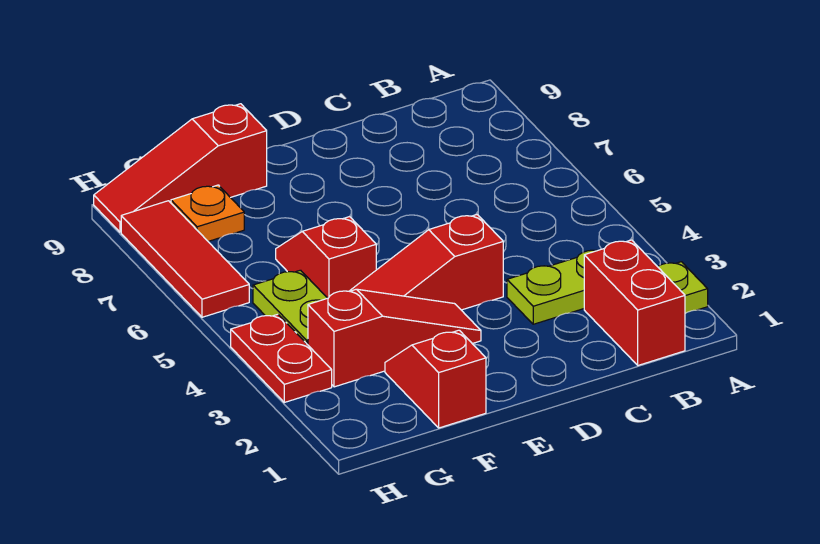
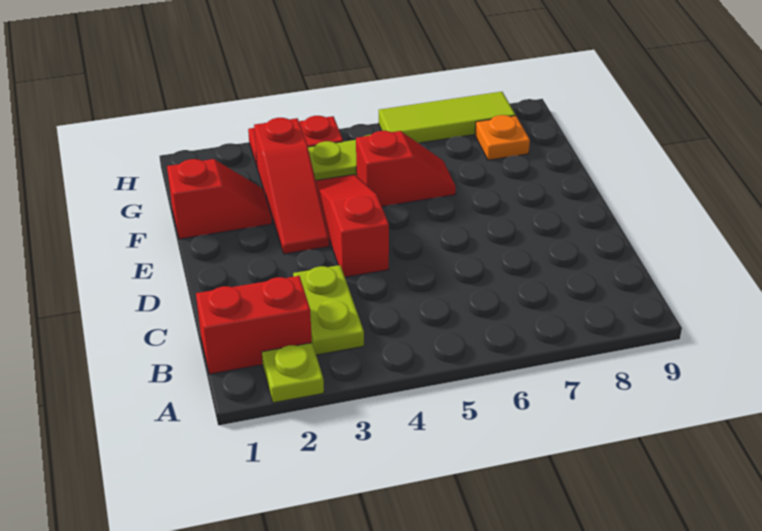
red 1x3 slope [94,104,267,232] -> none
red 1x3 tile [121,201,249,317] -> lime 1x3 tile [379,92,515,143]

